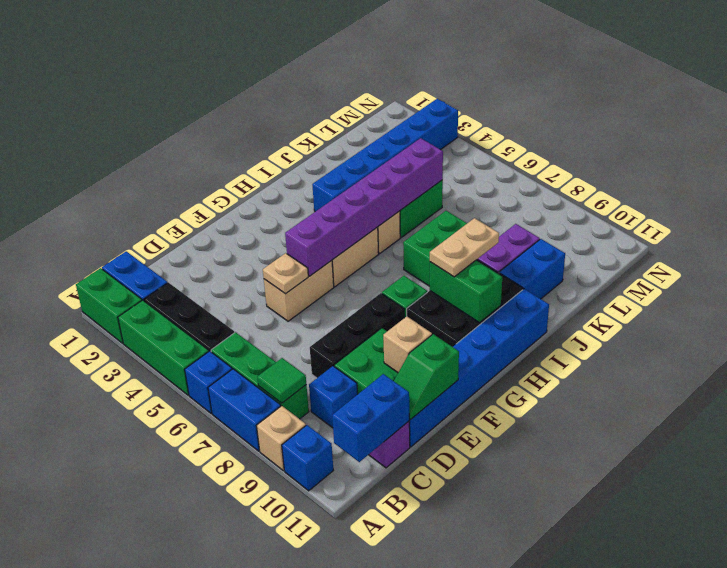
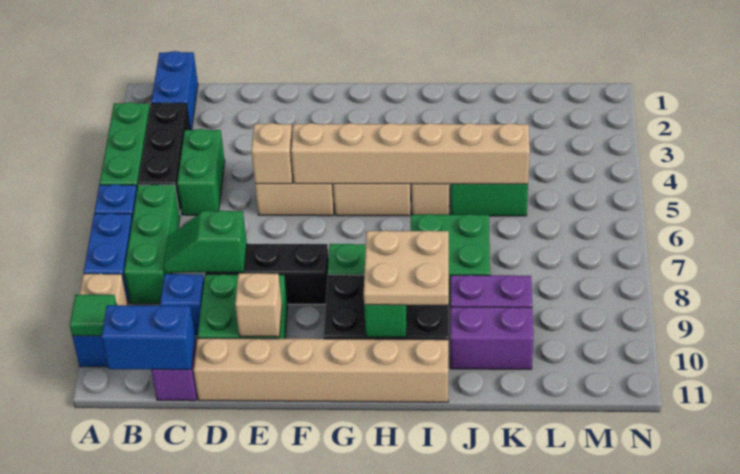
green 1x2 brick [76,268,142,343] -> green 1x2 brick moved to [177,129,225,215]
green 1x1 tile [257,358,306,403] -> green 1x1 tile moved to [70,294,117,336]
blue 1x6 brick [409,289,549,447] -> tan 1x6 brick [194,338,448,402]
green 1x2 slope [394,334,459,420] -> green 1x2 slope moved to [164,210,247,273]
tan 1x1 plate [263,253,308,294] -> tan 1x1 brick [251,123,293,184]
purple 1x6 brick [285,138,443,276] -> tan 1x6 brick [291,123,530,184]
tan 1x2 plate [430,218,499,277] -> tan 2x2 plate [364,231,449,305]
blue 1x6 brick [312,99,458,212] -> none
blue 1x2 brick [499,239,565,299] -> purple 1x2 brick [450,307,533,369]

